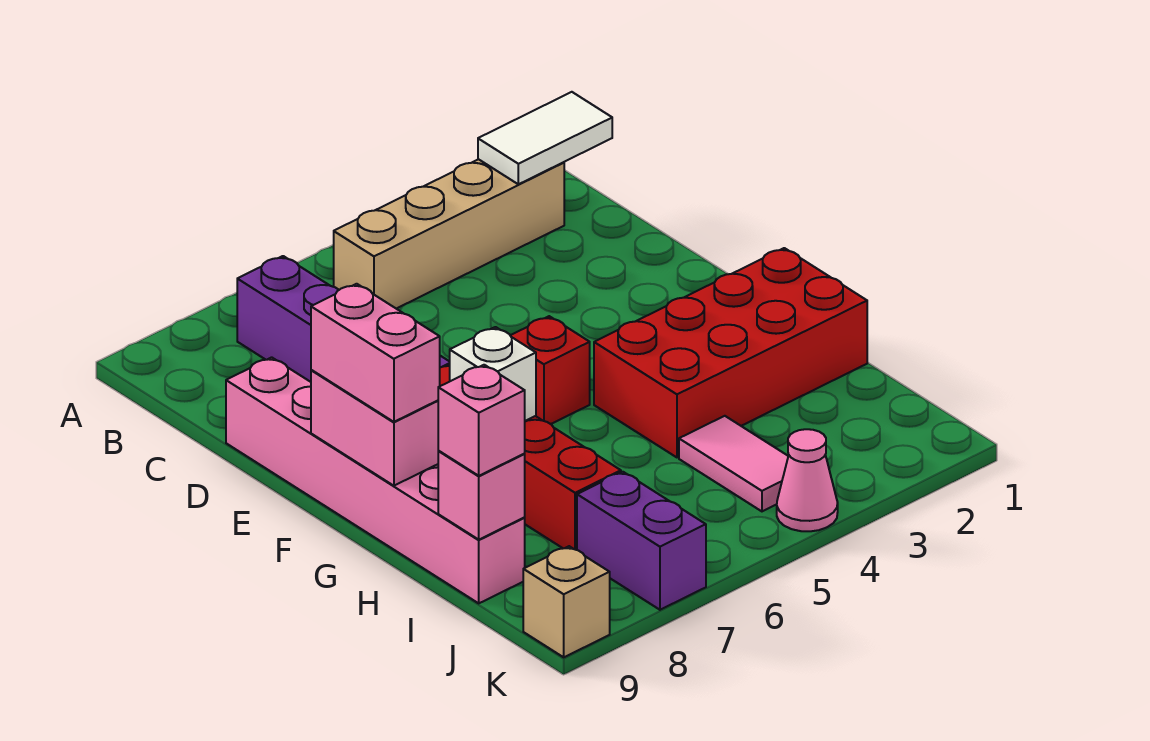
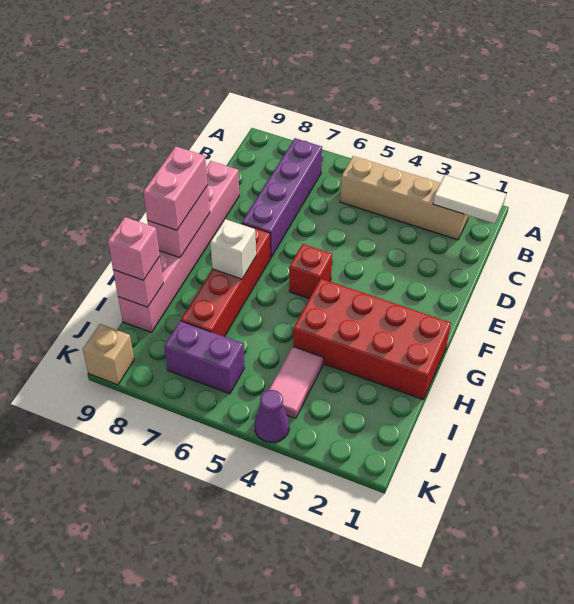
purple 1x2 brick [577,472,706,610] -> purple 1x2 brick turned to [164,321,244,394]
pink 1x1 cone [777,429,838,531] -> purple 1x1 cone [255,390,289,442]

